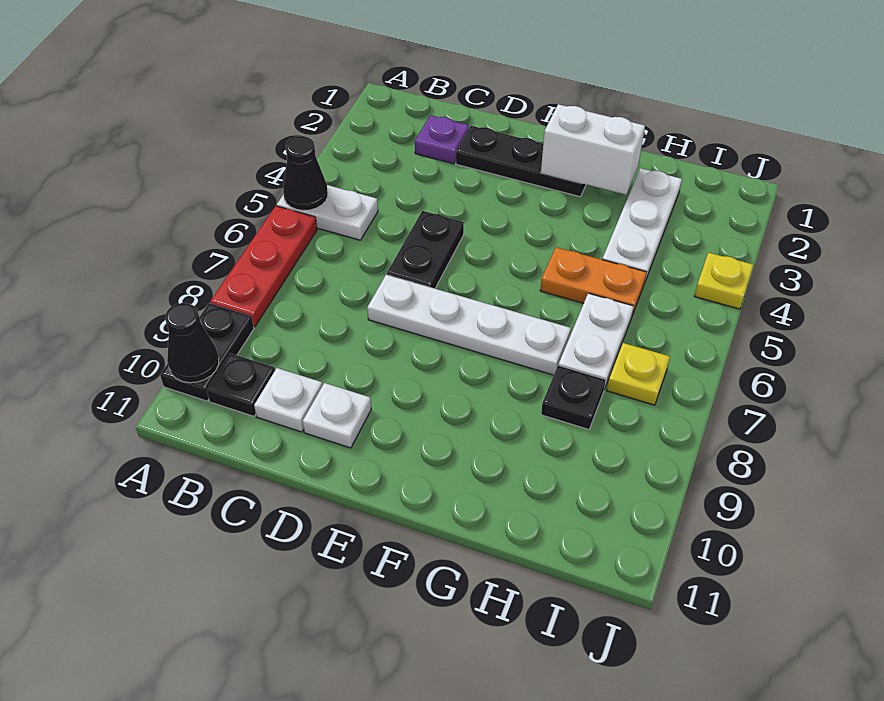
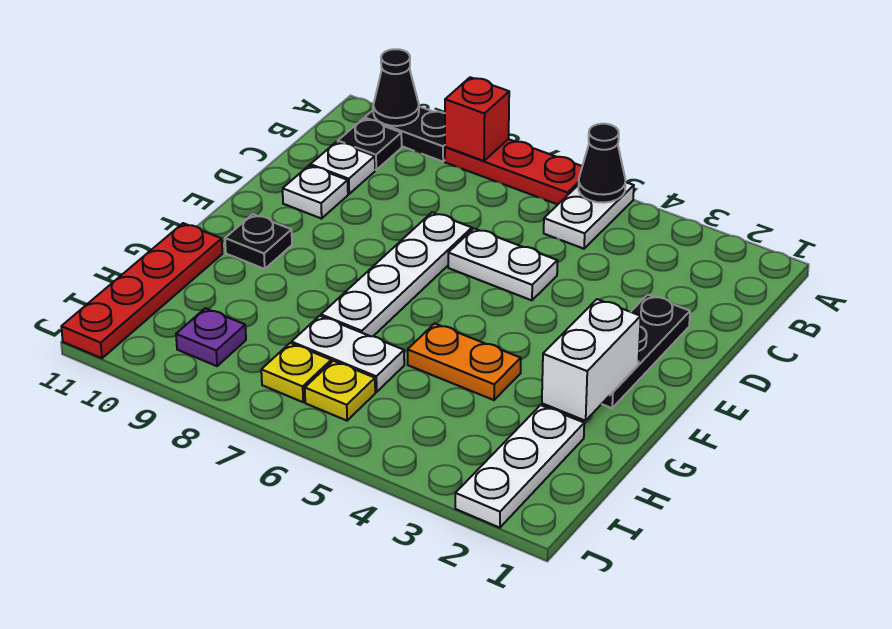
none -> red 1x1 brick [445,77,509,161]
purple 1x1 plate [415,115,469,164] -> purple 1x1 plate moved to [176,308,246,366]
black 1x2 plate [387,211,464,288] -> white 1x2 plate [448,228,557,300]
orange 1x2 plate [540,247,647,315] -> orange 1x2 plate turned to [408,323,521,400]
none -> red 1x4 plate [61,223,222,358]
white 1x3 plate [602,168,682,281] -> white 1x3 plate turned to [455,405,584,528]
black 1x1 plate [541,366,606,429] -> black 1x1 plate moved to [225,214,292,269]
yellow 1x1 plate [695,253,753,309] -> yellow 1x1 plate moved to [305,361,375,421]

